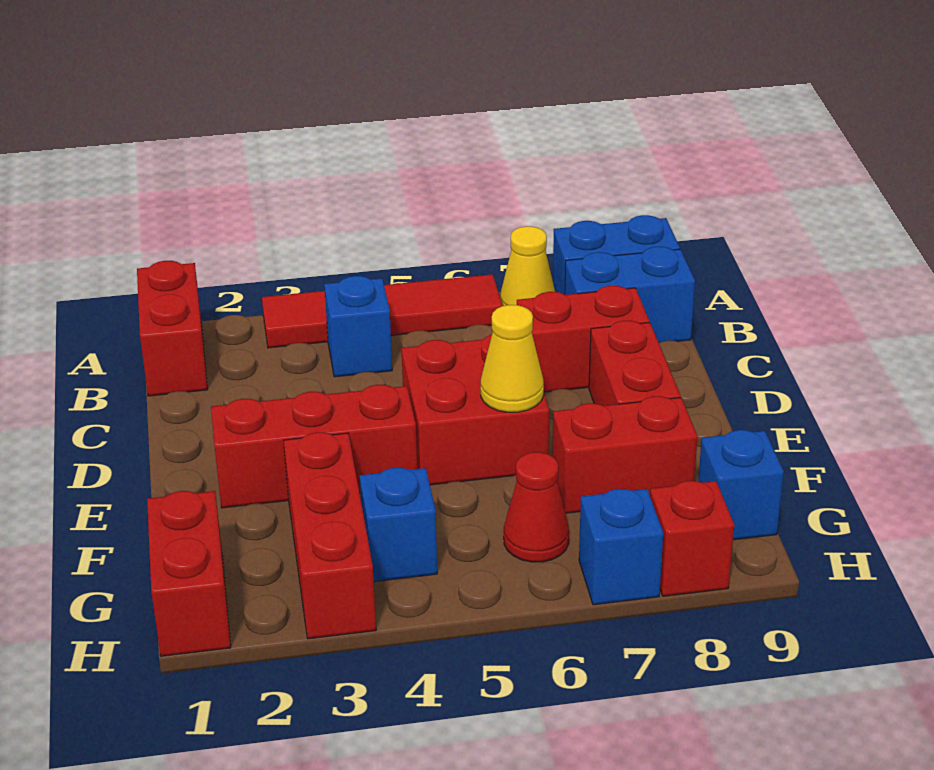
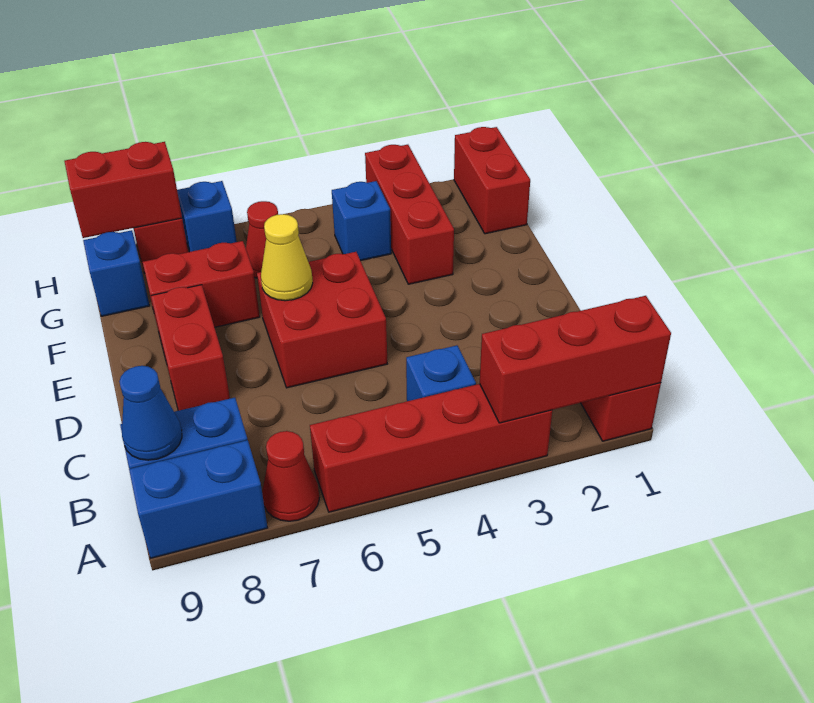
red 1x4 tile [262,274,503,348] -> red 1x4 brick [310,384,552,512]
yellow 1x1 cone [500,226,555,306] -> red 1x1 cone [262,431,319,521]
none -> blue 1x1 cone [119,366,182,460]
red 1x2 brick [517,286,649,392] -> red 1x2 brick moved to [64,142,182,238]
red 1x3 brick [211,385,417,508] -> red 1x3 brick moved to [480,296,671,423]

